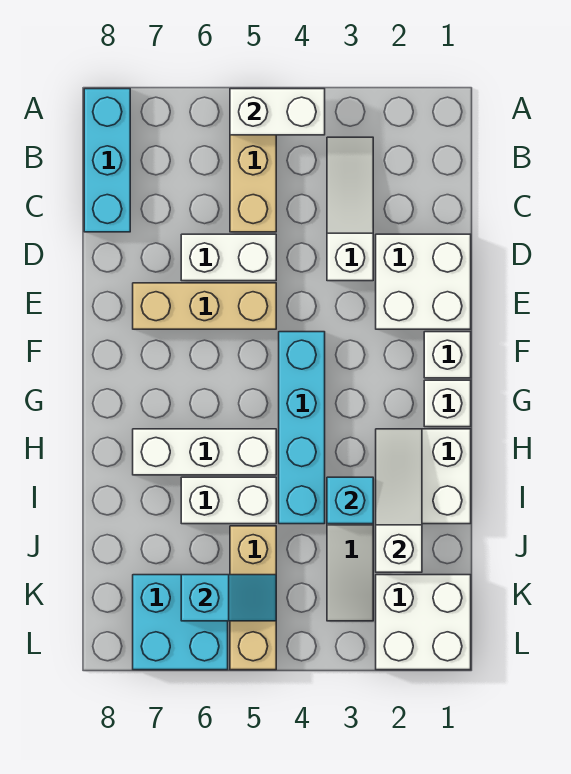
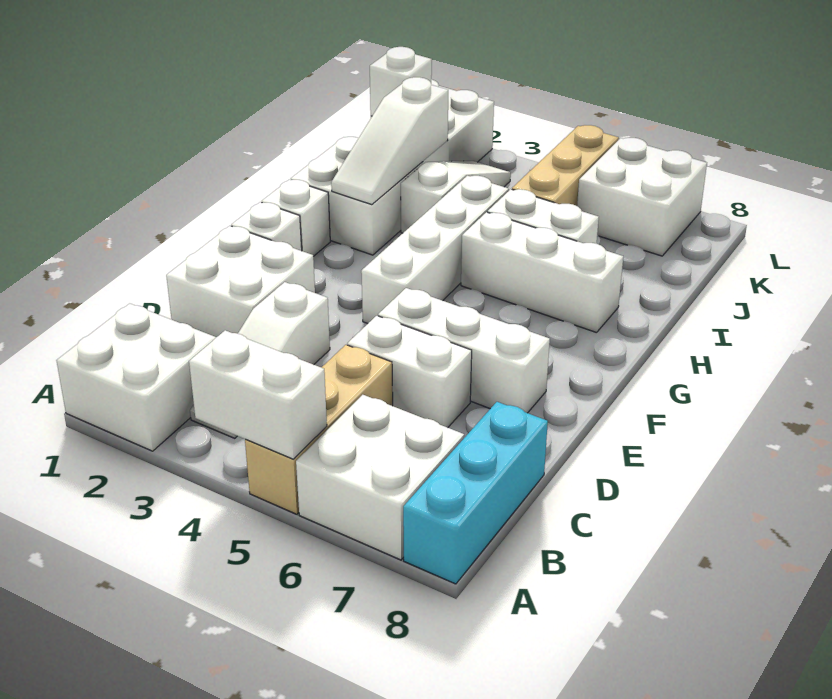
none -> white 2x2 brick [56,303,216,451]
none -> white 2x2 brick [296,395,464,560]
tan 1x3 brick [133,283,276,329] -> white 1x3 brick [378,288,550,413]
cyan 1x4 brick [279,332,325,524] -> white 1x4 brick [361,176,509,324]
cyan 1x1 brick [327,477,373,524] -> none
none -> white 1x1 brick [370,47,432,116]
cyan 1x2 slope [181,575,276,621] -> none
cyan 2x2 brick [133,575,228,670] -> white 2x2 brick [577,138,707,256]

